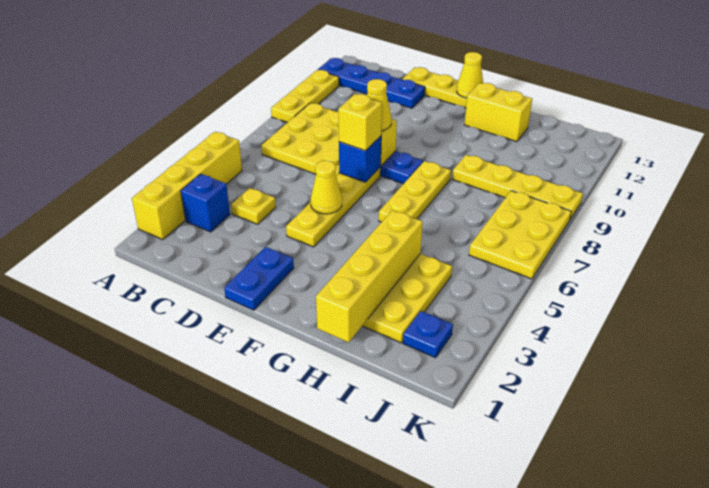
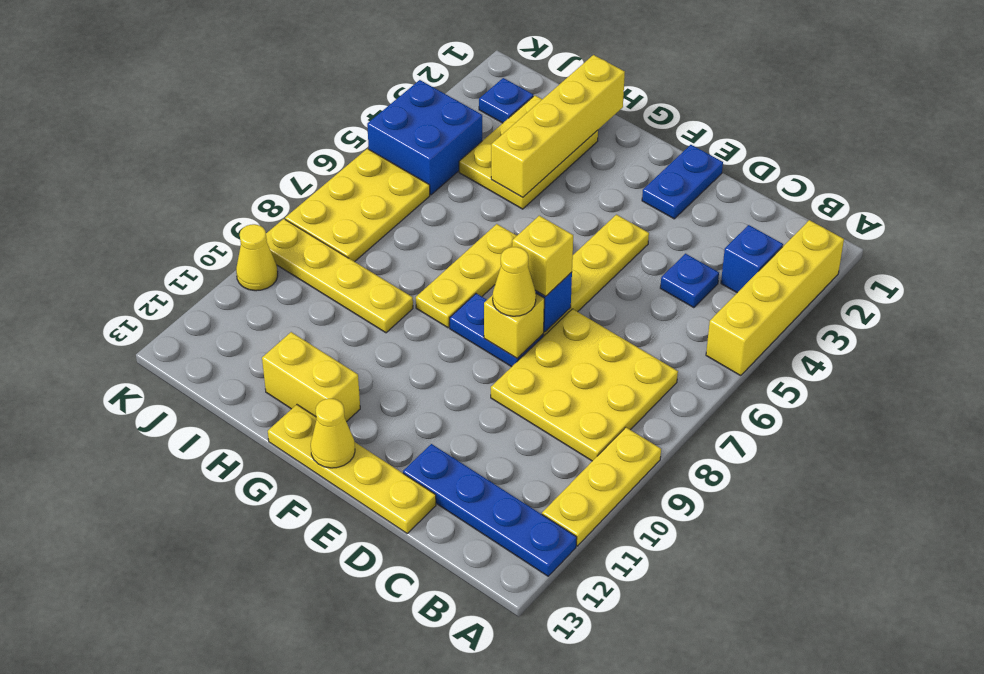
yellow 1x1 plate [231,188,276,224] -> blue 1x1 plate [660,254,719,308]
yellow 1x1 cone [311,161,342,214] -> yellow 1x1 cone moved to [236,224,278,291]
none -> blue 2x2 brick [367,80,482,195]

